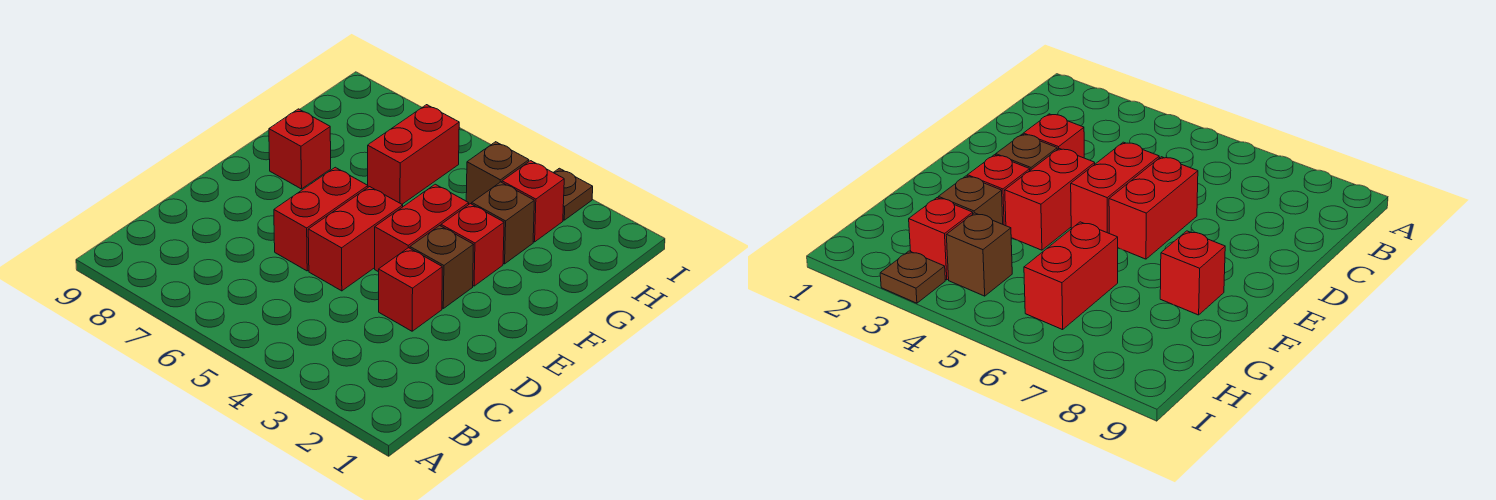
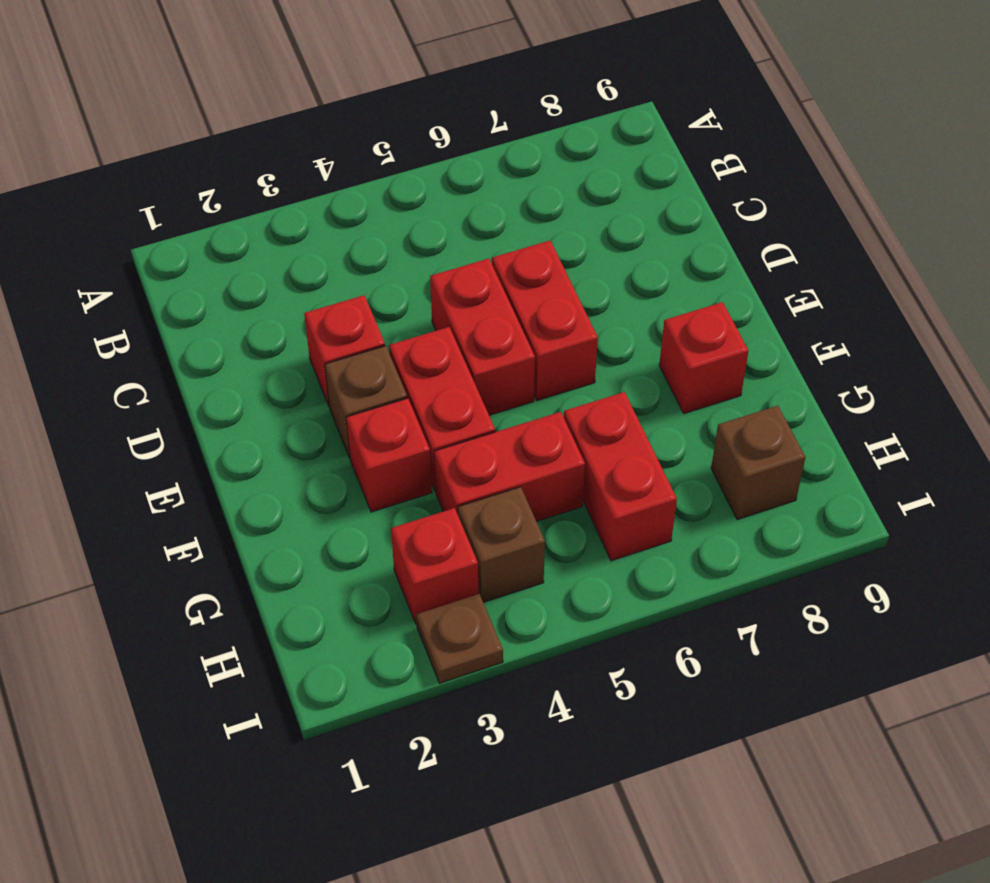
brown 1x1 brick [472,182,534,264] -> brown 1x1 brick moved to [711,406,805,520]
none -> red 1x2 brick [434,412,585,521]

